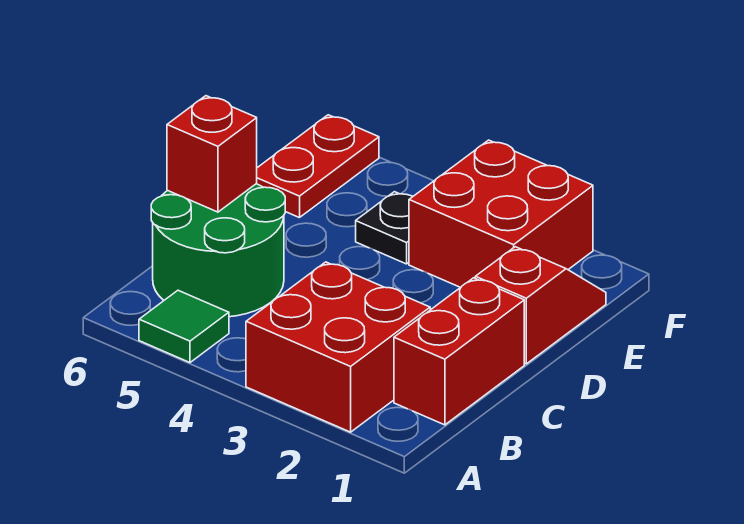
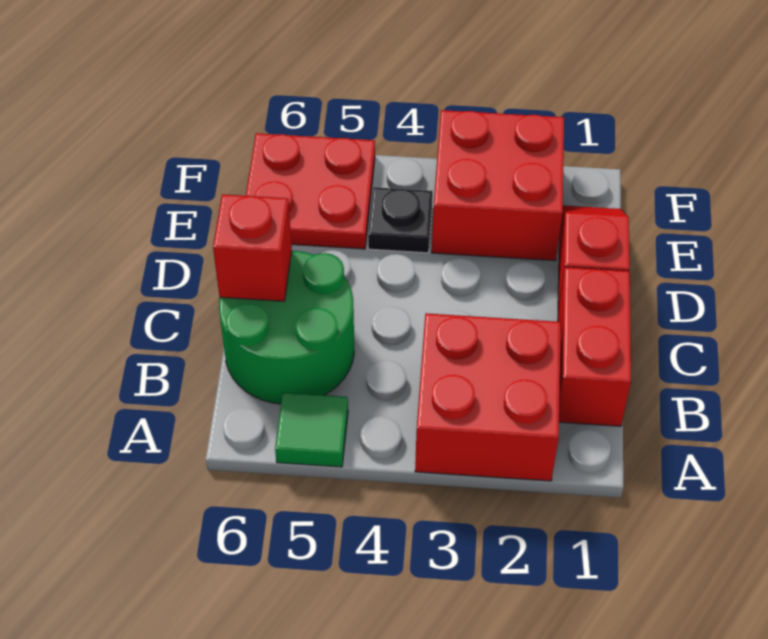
red 1x2 plate [257,115,379,218] -> red 2x2 plate [246,133,375,249]

